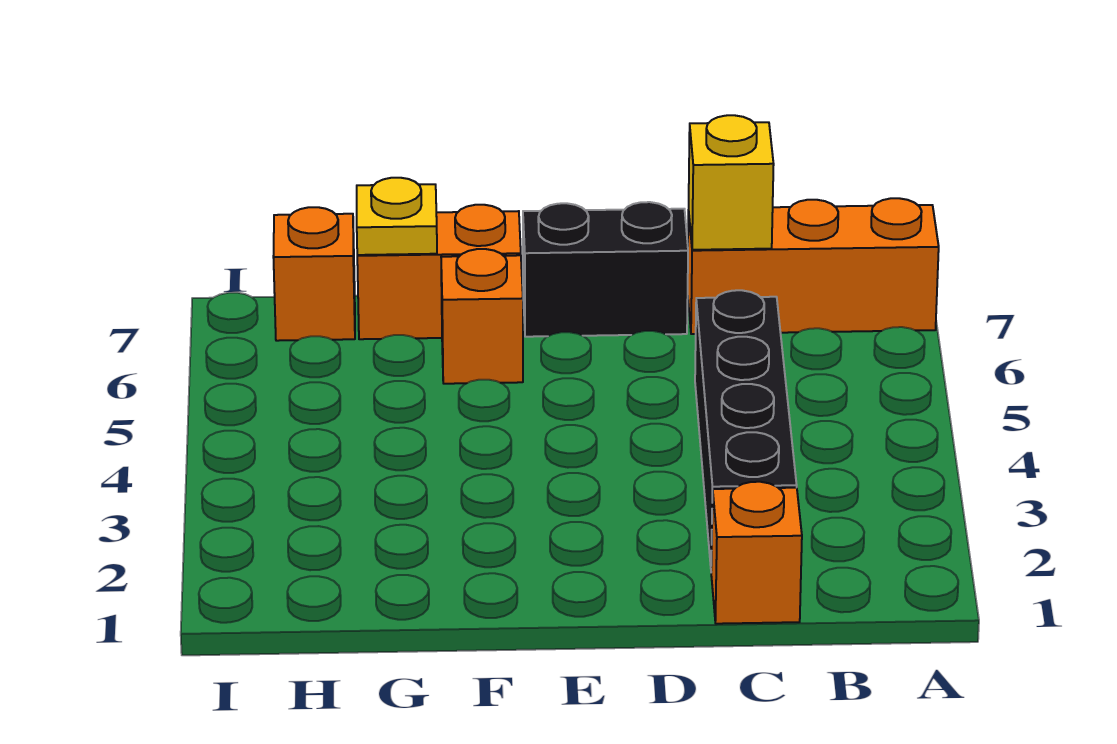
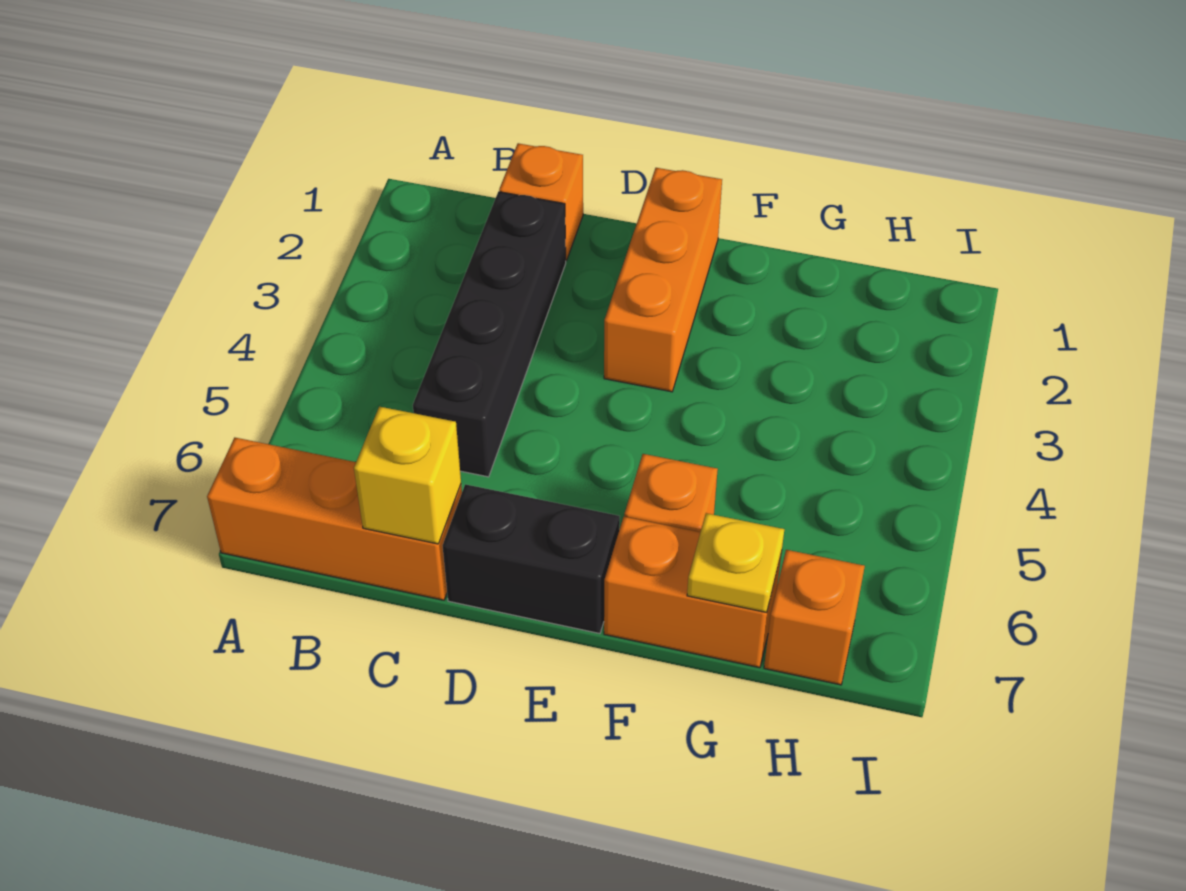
none -> orange 1x3 brick [604,168,722,392]

